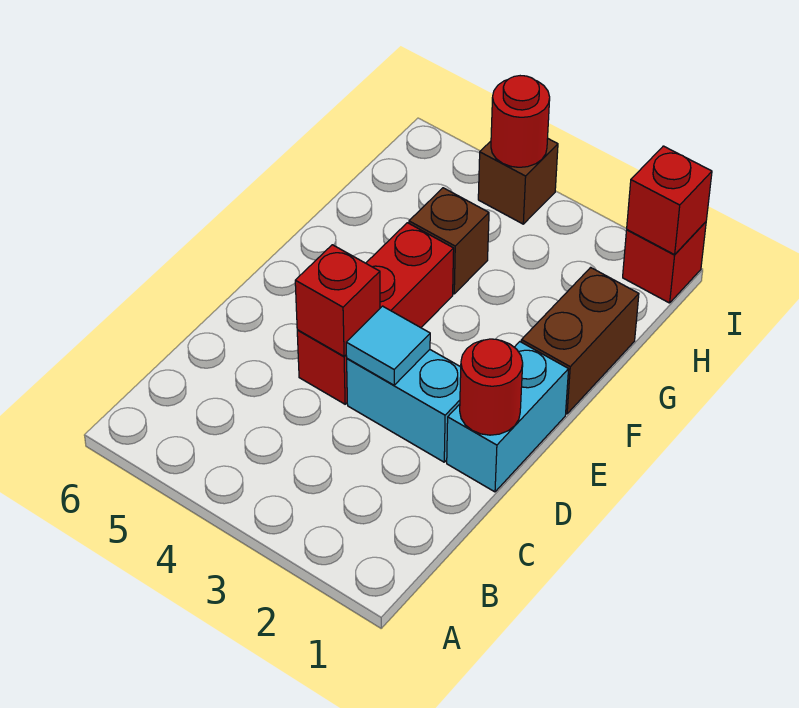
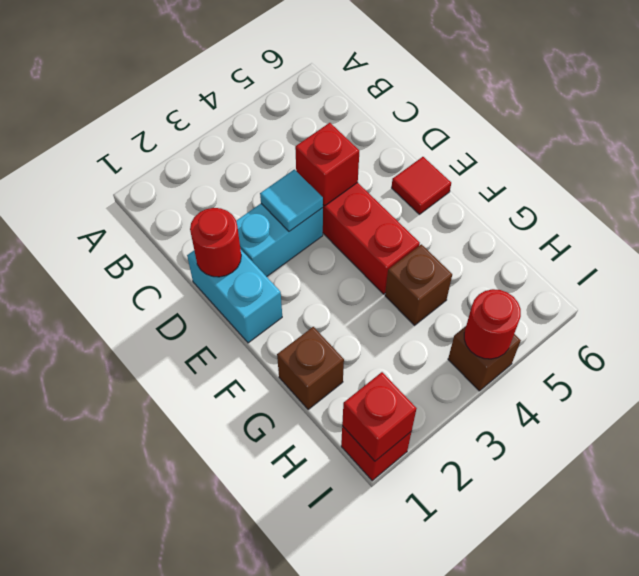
none -> red 1x1 tile [392,157,451,214]
brown 1x2 brick [521,267,639,414] -> brown 1x1 brick [277,327,344,409]

